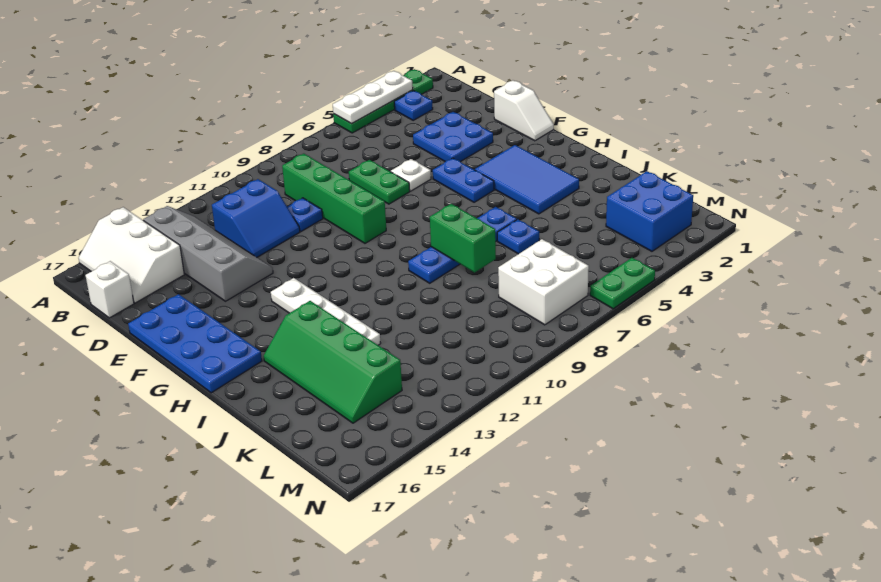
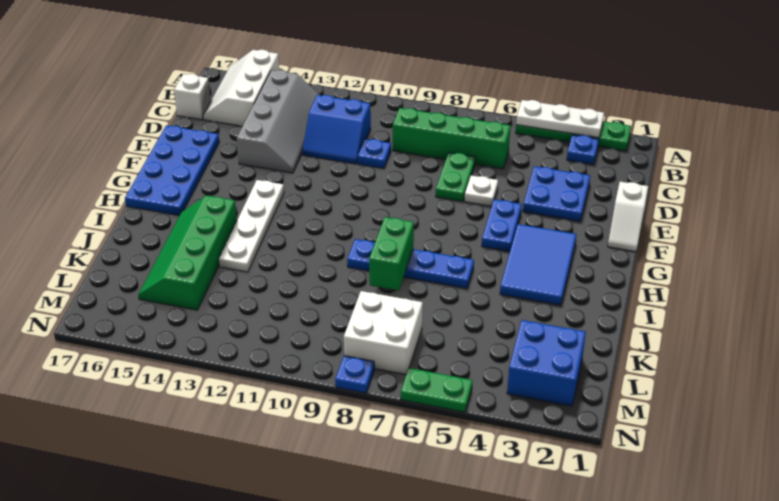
green 1x4 brick [282,154,386,243] -> green 1x4 brick turned to [393,108,510,169]
blue 1x1 plate [497,219,539,254] -> blue 1x1 plate moved to [335,356,375,393]

